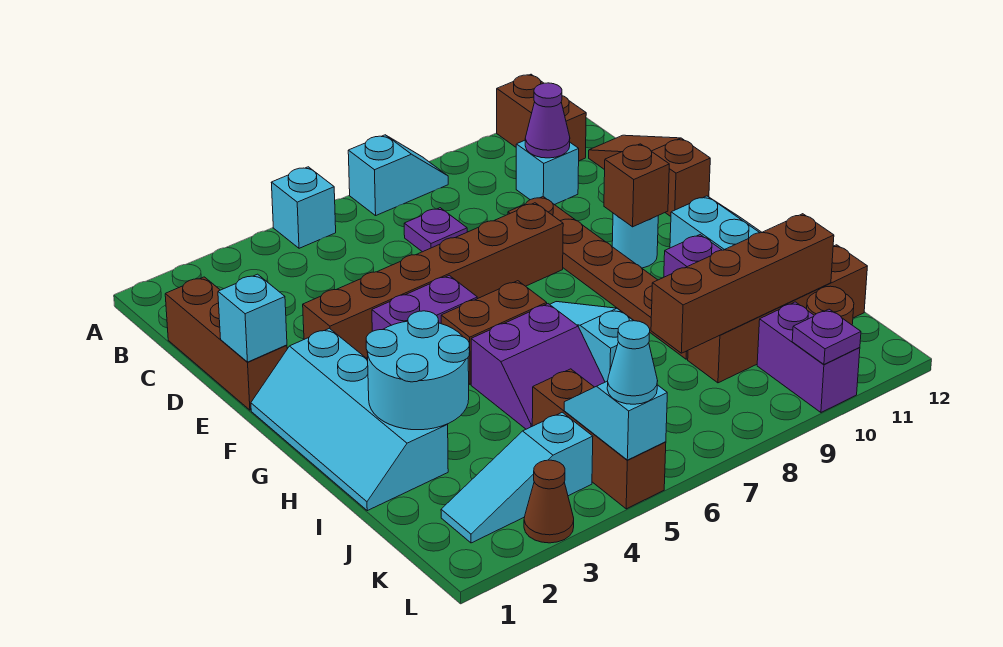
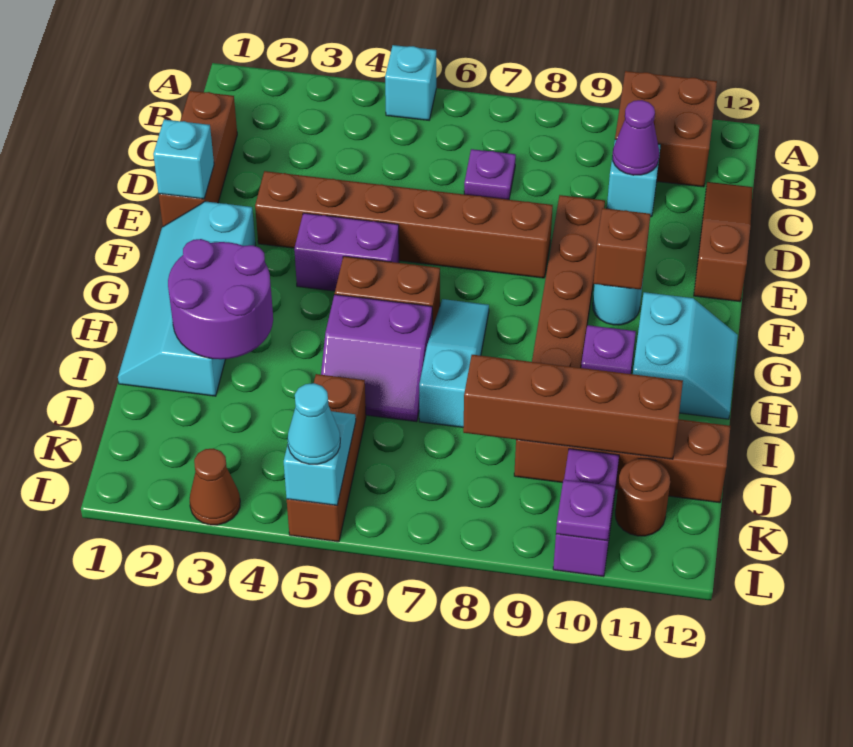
cyan 1x2 slope [348,135,448,216] -> none
brown 1x2 brick [497,74,586,161] -> brown 2x2 brick [615,71,717,187]
cyan 2x2 round brick [366,311,470,430] -> purple 2x2 round brick [168,239,273,359]
cyan 1x3 slope [441,412,593,543] -> none

